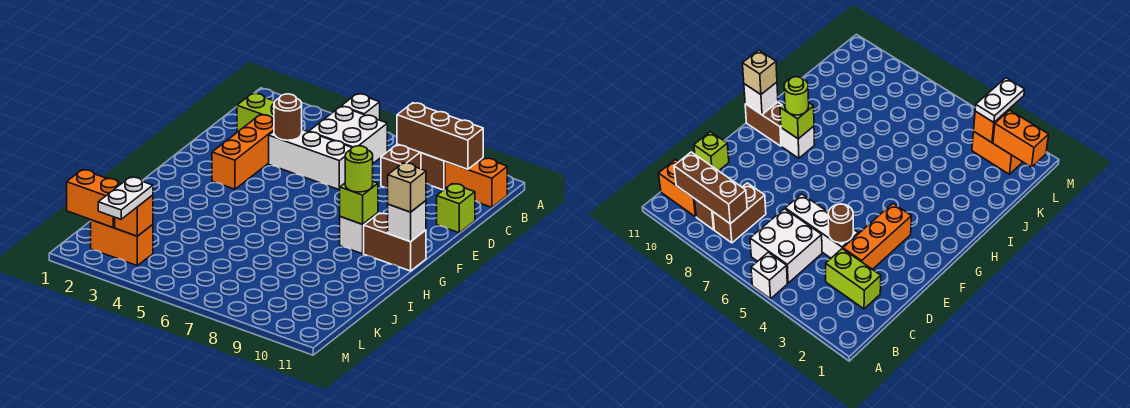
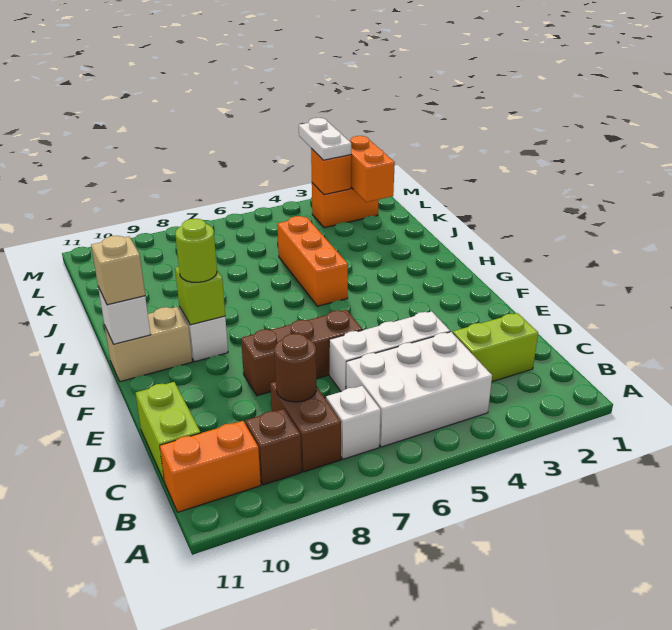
white 1x1 brick [341,94,380,120] -> white 1x1 brick moved to [326,386,381,459]
white 2x2 brick [309,106,387,163] -> white 2x3 brick [346,332,492,447]
brown 1x3 brick [397,103,483,169] -> brown 1x3 brick moved to [241,310,363,396]
orange 1x3 brick [212,115,274,189] -> orange 1x3 brick moved to [277,216,348,306]
brown 1x1 round brick [274,94,302,140] -> brown 1x1 round brick moved to [274,333,317,402]
lime 1x1 brick [437,184,475,233] -> lime 1x2 brick [136,382,200,482]
brown 1x2 brick [364,213,426,271] -> tan 1x2 brick [105,307,192,382]
orange 1x2 brick [67,170,121,227] -> orange 1x2 brick turned to [350,136,395,202]

